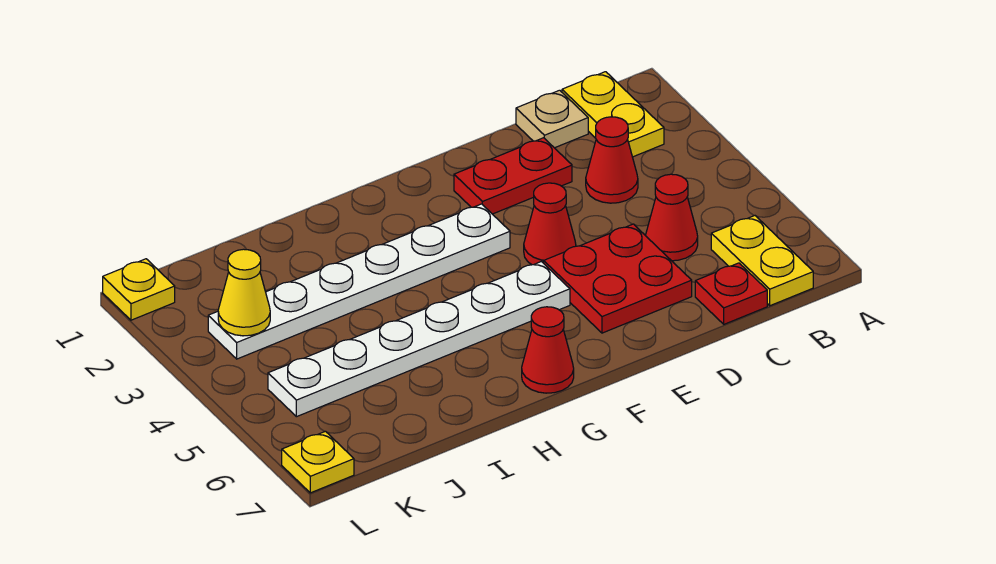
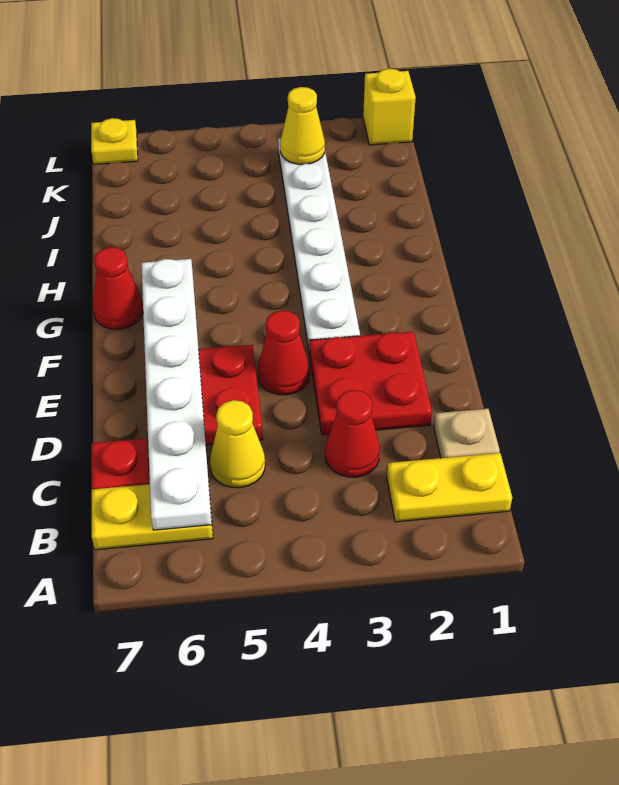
red 1x1 cone [646,174,698,261] -> yellow 1x1 cone [210,400,265,488]
red 1x2 plate [454,138,572,214] -> red 2x2 plate [309,332,432,435]
white 1x6 plate [268,262,570,417] -> white 1x6 plate moved to [141,259,212,530]
yellow 1x1 plate [103,259,175,320] -> yellow 1x1 brick [363,69,416,145]

